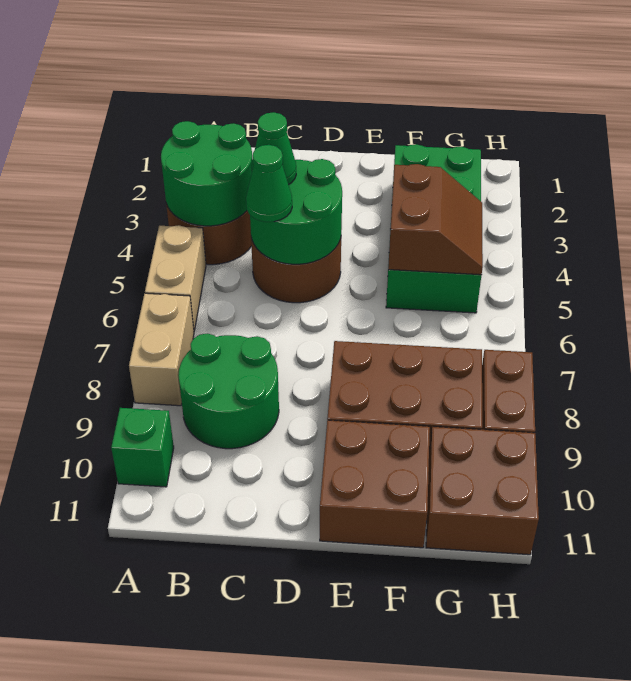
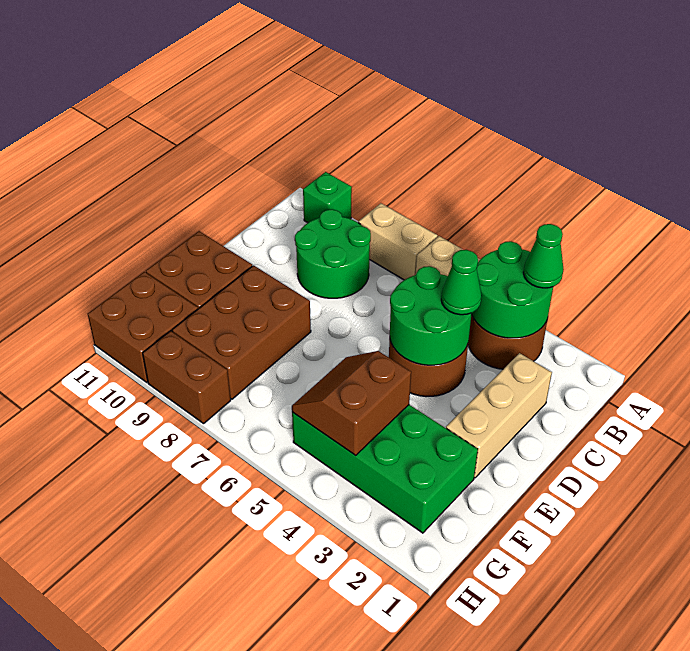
none -> tan 1x3 brick [446,353,552,478]
green 1x1 cone [246,145,292,222] -> green 1x1 cone moved to [523,224,564,288]
brown 2x2 slope [388,164,483,275] -> brown 2x2 slope turned to [292,351,411,455]

